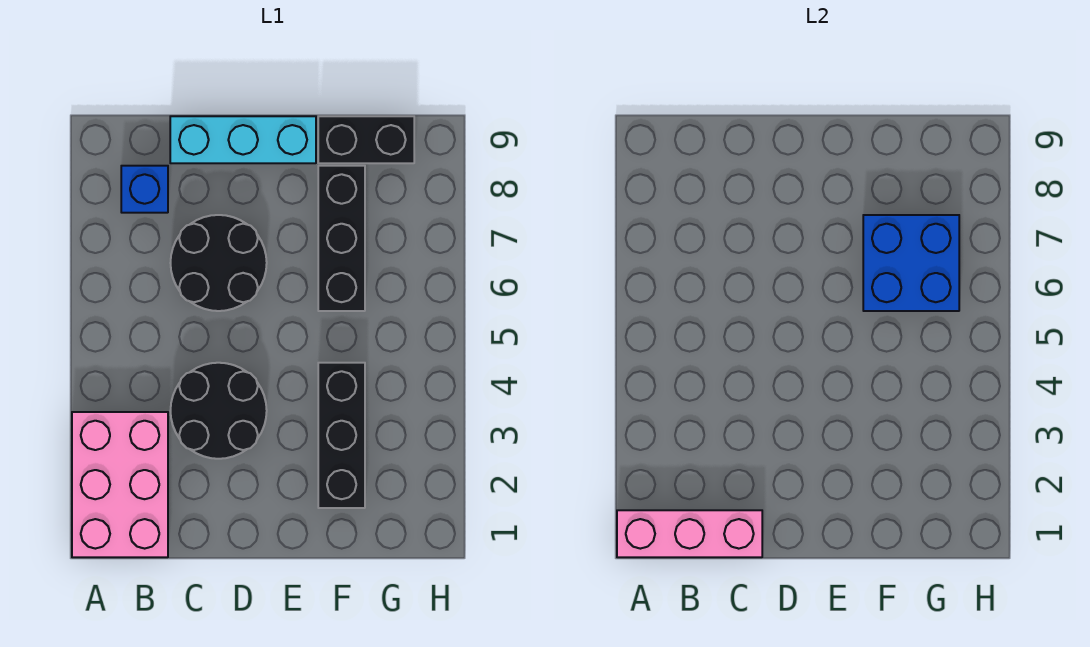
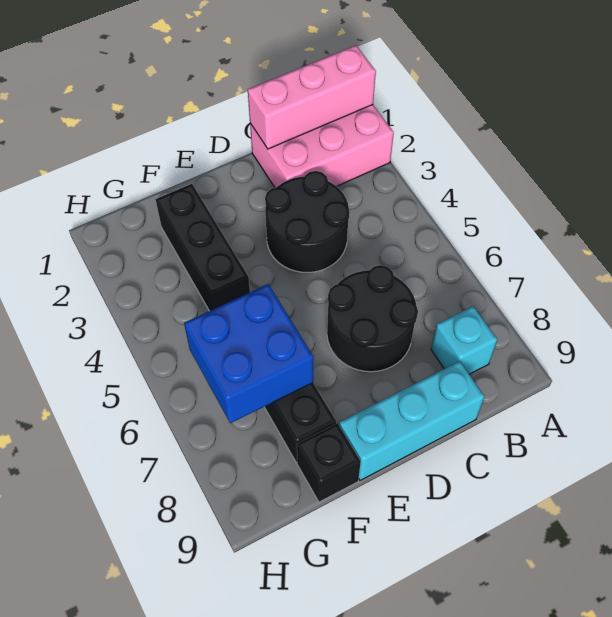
pink 2x3 brick [72,412,168,557] -> pink 2x3 brick turned to [250,105,394,188]
blue 1x1 brick [121,166,168,213] -> cyan 1x1 brick [431,306,497,374]
black 1x2 brick [318,116,414,163] -> black 1x1 brick [297,423,361,502]

